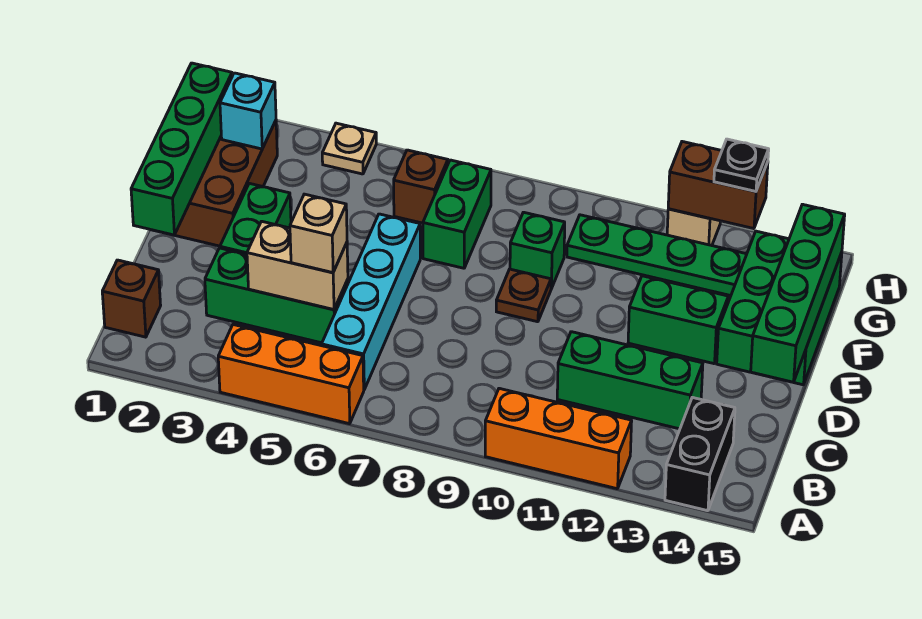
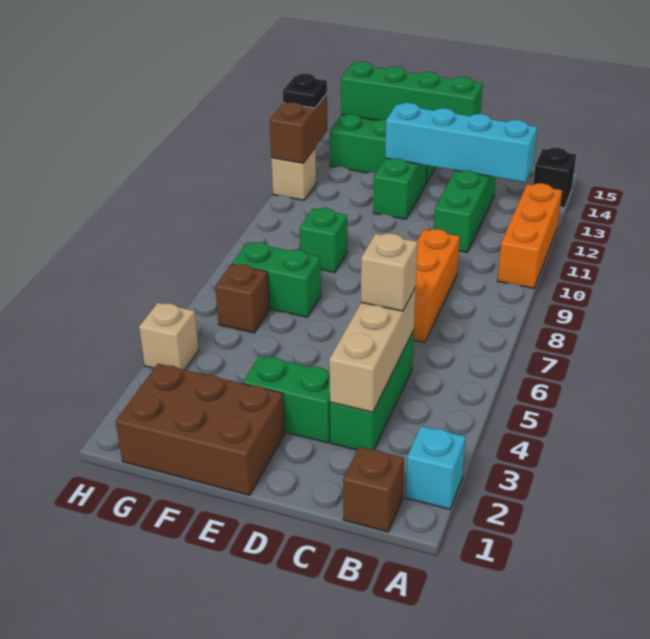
orange 1x3 brick [218,325,364,424] -> orange 1x3 brick moved to [413,229,460,343]
black 1x2 brick [665,397,735,511] -> black 1x1 brick [533,148,576,208]
cyan 1x4 brick [322,214,420,389] -> cyan 1x4 brick moved to [385,103,537,182]
tan 1x2 brick [247,221,348,310] -> tan 1x3 brick [329,287,416,412]
green 1x4 brick [131,63,232,235] -> none
brown 1x1 plate [496,269,551,322] -> none
cyan 1x1 brick [220,73,276,149] -> cyan 1x1 brick moved to [405,426,466,509]
green 1x4 plate [567,215,747,296] -> none
tan 1x1 plate [322,123,376,174] -> tan 1x1 brick [139,303,199,370]

